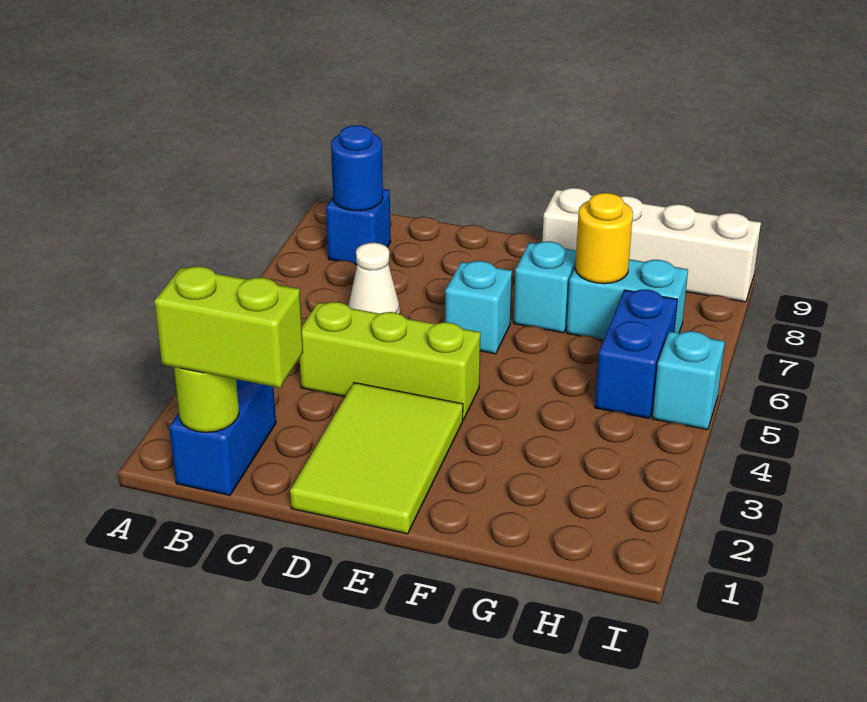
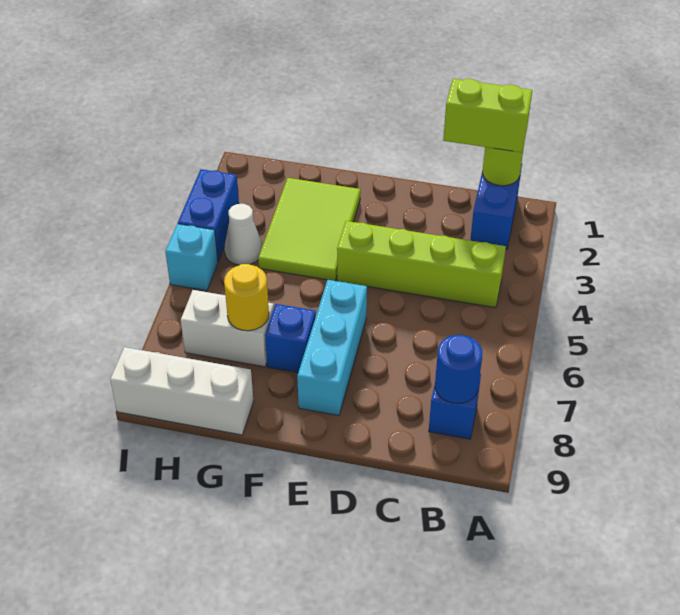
lime 1x3 brick [300,302,480,420] -> lime 1x4 brick [337,221,506,308]
white 1x1 cone [348,243,400,314] -> white 1x1 cone moved to [224,204,262,265]
lime 2x3 tile [290,383,463,534] -> lime 2x3 tile moved to [258,178,360,281]
cyan 1x1 brick [445,261,512,354] -> cyan 1x3 brick [297,280,367,416]
cyan 1x1 brick [513,241,576,333] -> blue 1x1 brick [265,304,316,373]
white 1x4 brick [542,188,761,302] -> white 1x3 brick [110,347,254,435]
cyan 1x2 brick [567,259,688,340] -> white 1x2 brick [181,290,274,367]
blue 1x2 brick [595,289,677,418] -> blue 1x2 brick moved to [178,169,239,261]

